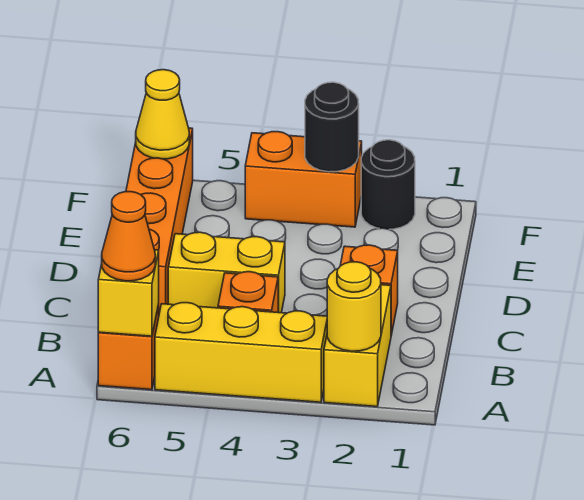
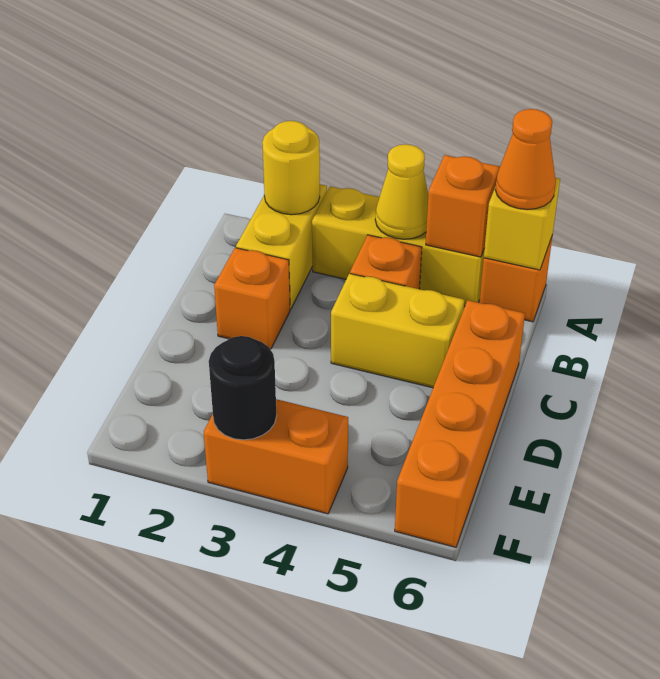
none -> orange 1x1 brick [426,155,500,257]
black 1x1 round brick [361,140,415,229] -> none
yellow 1x1 cone [136,70,189,159] -> yellow 1x1 cone moved to [375,144,428,239]

